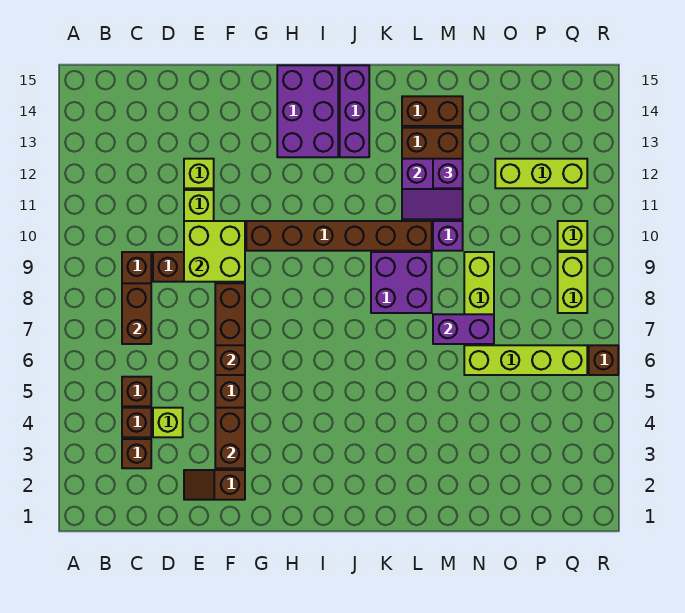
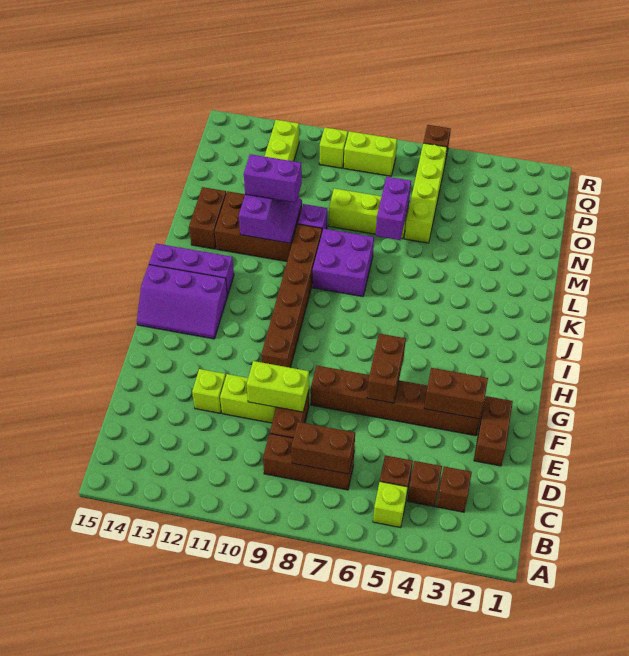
lime 1x1 brick [153,408,183,437] -> lime 1x1 brick moved to [373,482,408,528]
brown 1x2 slope [184,470,245,500] -> brown 1x2 brick [474,396,513,466]
lime 2x2 brick [184,221,245,282] -> lime 1x2 brick [247,361,309,412]
brown 1x1 brick [215,345,245,375] -> brown 1x2 brick [367,334,406,403]
purple 2x3 brick [277,65,338,157] -> purple 2x3 slope [137,265,228,339]
purple 1x1 brick [433,159,463,188] -> purple 1x2 brick [244,154,302,203]

